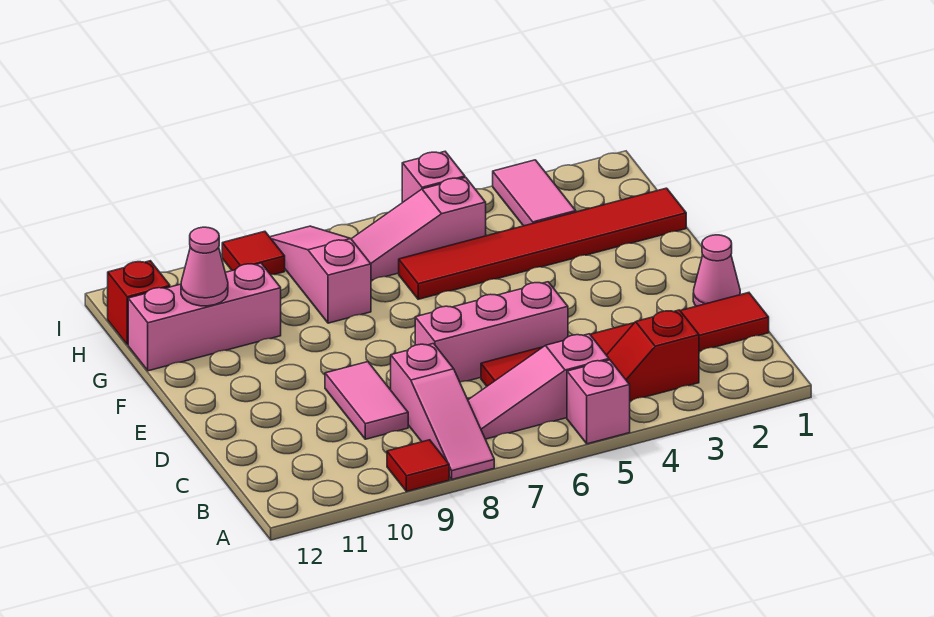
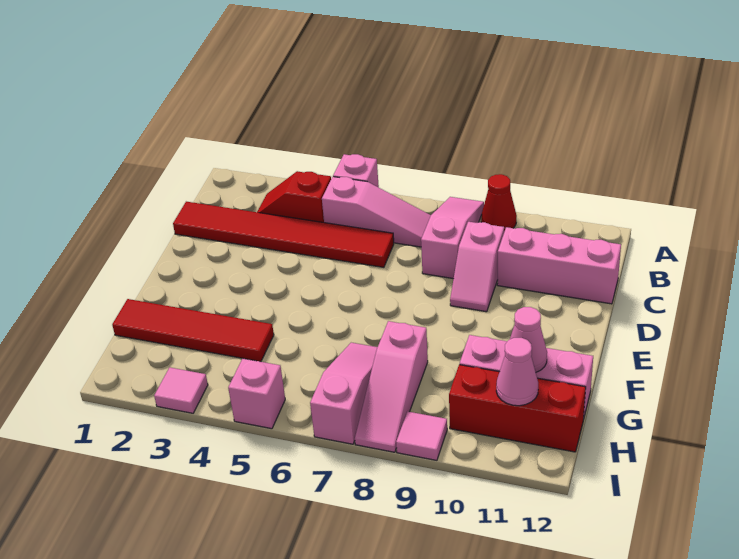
red 1x1 tile [387,440,449,492] -> red 1x1 cone [481,174,517,232]
red 1x2 slope [607,310,699,401] -> red 1x2 slope turned to [257,171,331,223]
pink 1x2 tile [325,362,408,439] -> pink 1x2 slope [450,222,504,312]
pink 1x1 cone [693,235,740,306] -> pink 1x1 cone moved to [496,338,538,406]
pink 1x3 brick [415,282,568,382] -> pink 1x3 brick moved to [497,227,621,304]
red 1x6 tile [399,188,686,299] -> red 1x4 tile [112,299,274,362]
pink 1x2 tile [493,160,576,226] -> pink 1x1 tile [154,367,208,413]
pink 1x3 slope [352,178,486,280] -> pink 1x3 slope turned to [310,343,377,444]
red 1x1 brick [108,261,170,345] -> red 1x3 brick [449,365,586,452]
red 1x1 tile [222,231,285,275] -> pink 1x1 tile [396,411,447,460]

